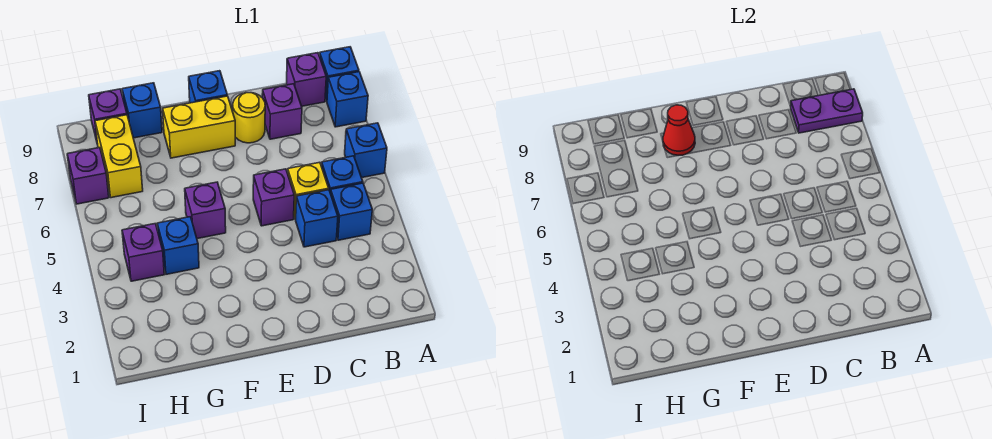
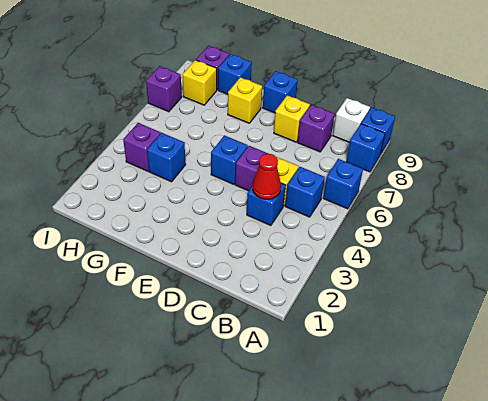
purple 1x2 plate [791,89,863,133] -> none
blue 1x1 brick [331,183,372,240] -> blue 1x1 brick moved to [211,135,248,184]
purple 1x1 brick [287,53,326,106] -> white 1x1 brick [333,98,370,143]
yellow 1x1 round brick [233,93,265,143] -> yellow 1x1 brick [274,95,310,142]
yellow 1x2 brick [163,96,235,158] -> yellow 1x1 brick [228,77,262,123]
purple 1x1 brick [185,182,226,239] -> none
red 1x1 cone [663,105,695,155] -> red 1x1 cone moved to [253,154,281,199]
yellow 1x2 brick [95,115,143,198] -> yellow 1x1 brick [182,60,217,105]

